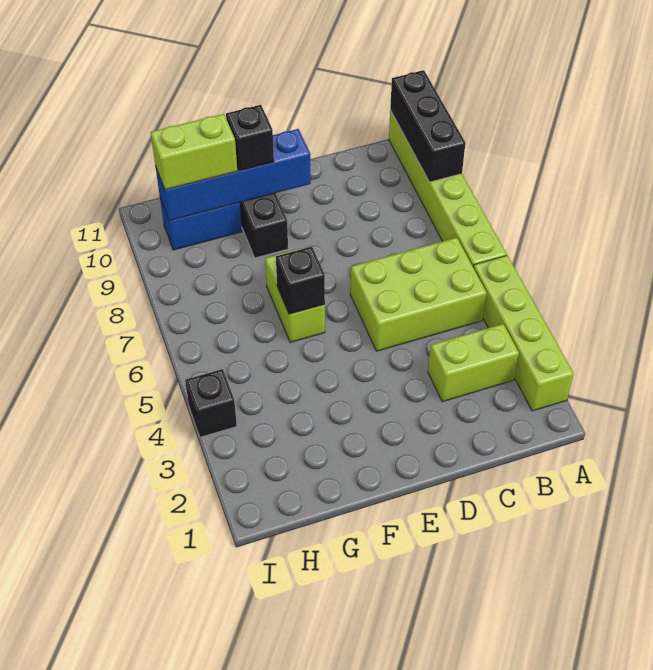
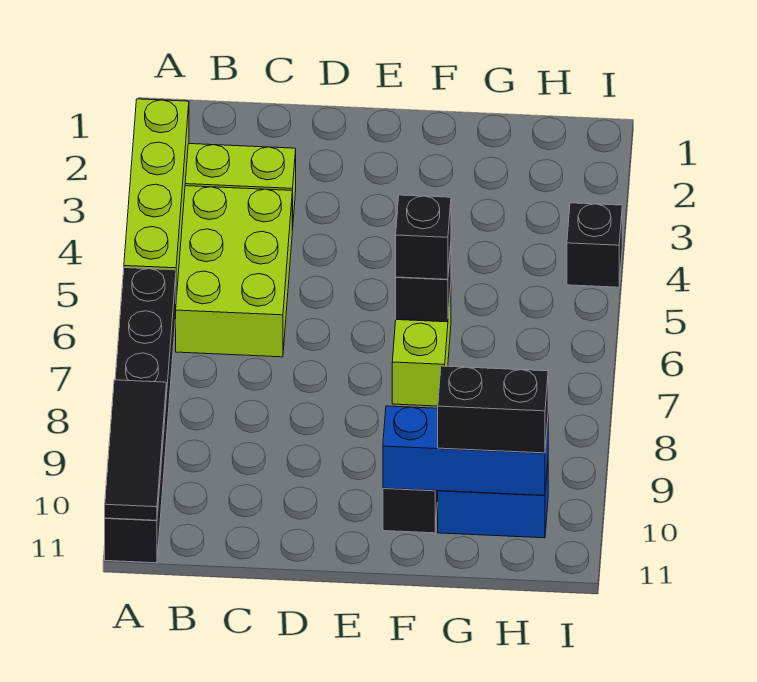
lime 1x6 brick [389,111,507,266] -> black 1x6 brick [105,268,176,563]
black 1x3 brick [390,70,465,182] -> black 1x3 tile [105,380,166,520]
lime 2x3 brick [350,237,487,351] -> lime 2x3 brick turned to [176,186,292,357]
blue 1x4 brick [155,129,311,221] -> blue 1x3 brick [383,406,548,495]
black 1x1 brick [226,105,274,171] -> black 1x1 brick moved to [396,195,451,279]
lime 1x2 brick [151,114,237,190] -> black 1x2 brick [438,366,548,453]

